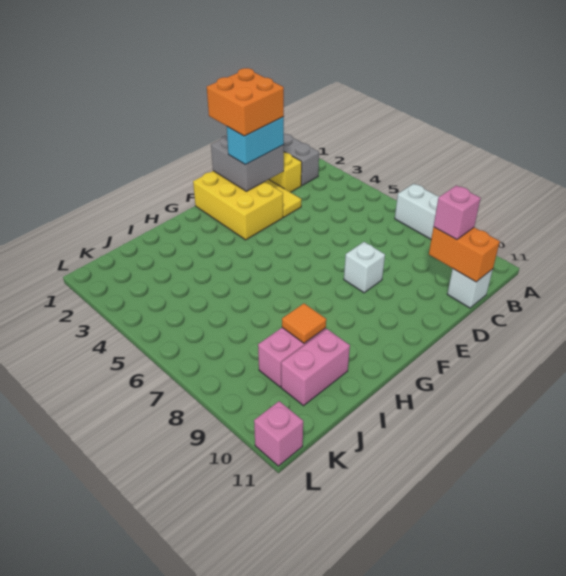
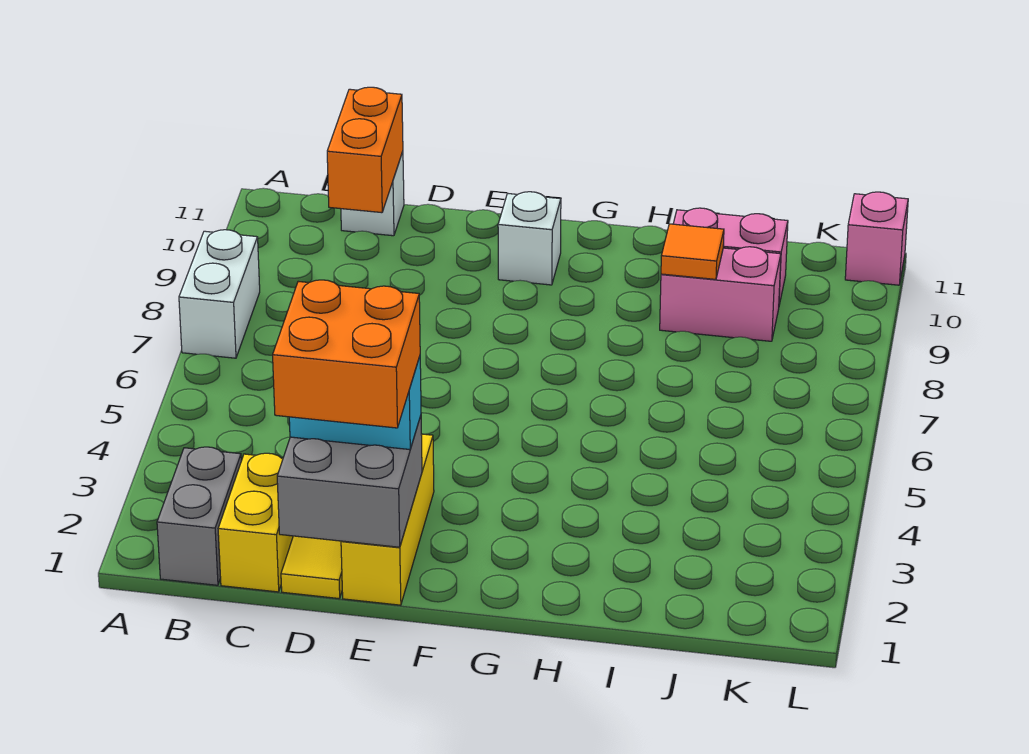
pink 1x1 brick [434,185,481,240] -> none
yellow 2x3 brick [193,171,283,240] -> yellow 1x3 brick [341,434,434,605]
white 1x1 brick [344,242,385,293] -> white 1x1 brick moved to [498,192,561,285]

